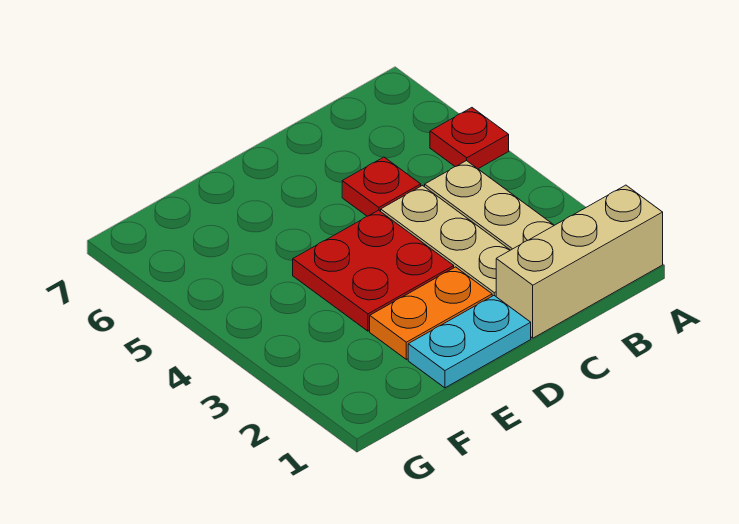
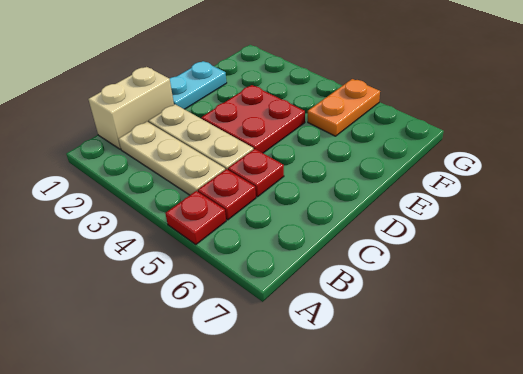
tan 1x3 brick [496,185,663,338] -> tan 1x2 brick [88,67,174,149]
none -> red 1x1 plate [198,169,256,220]
orange 1x2 plate [370,267,492,359] -> orange 1x2 plate moved to [308,79,380,136]

